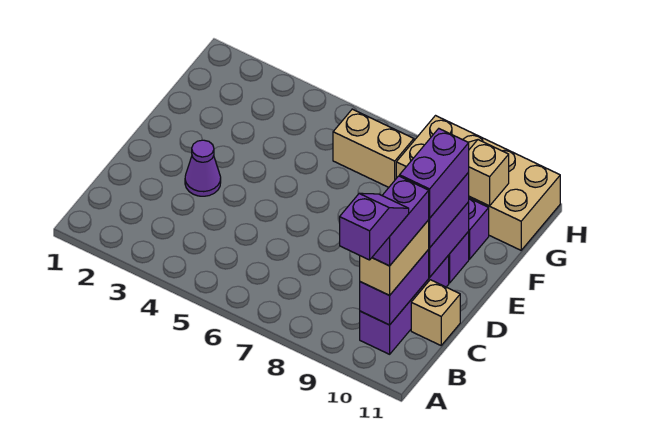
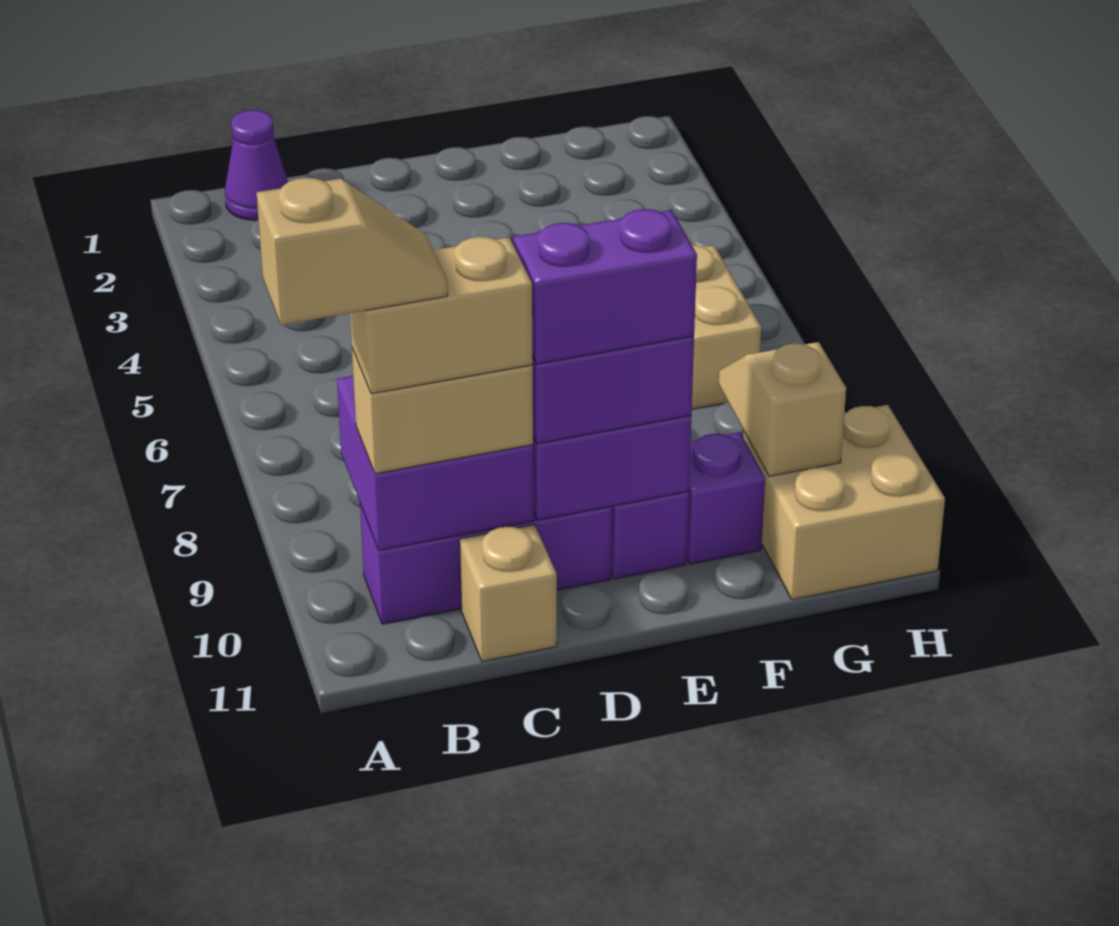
purple 1x2 slope [340,193,409,260] -> tan 1x2 slope [257,178,448,325]
purple 1x2 brick [360,250,429,325] -> purple 2x2 brick [337,376,534,551]
purple 1x2 brick [372,176,429,266] -> tan 1x2 brick [350,237,532,394]
purple 1x1 cone [185,140,221,196] -> purple 1x1 cone moved to [225,110,288,220]
tan 2x4 brick [396,116,560,250] -> tan 2x2 brick [744,405,945,600]

